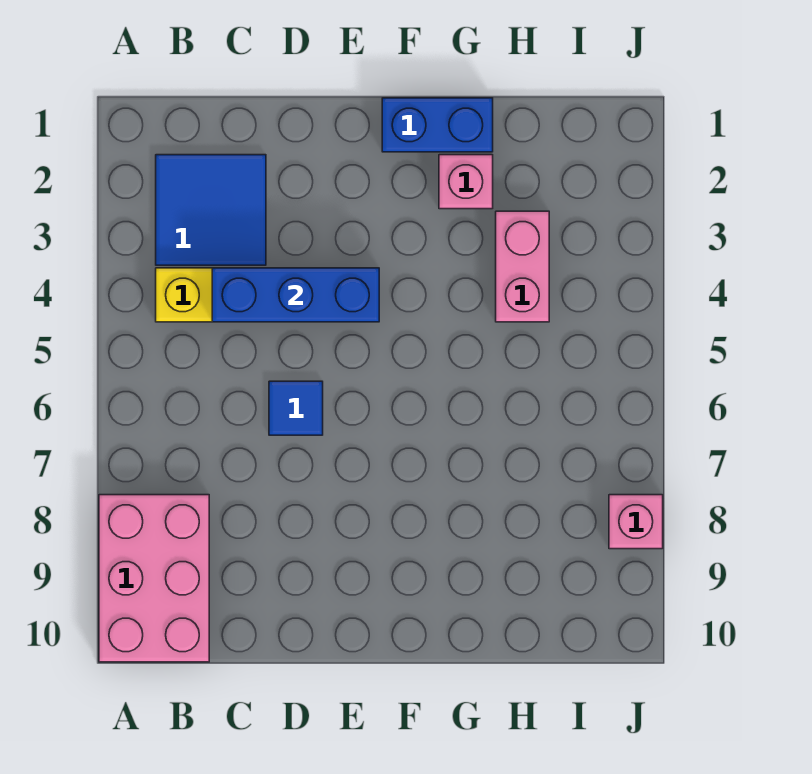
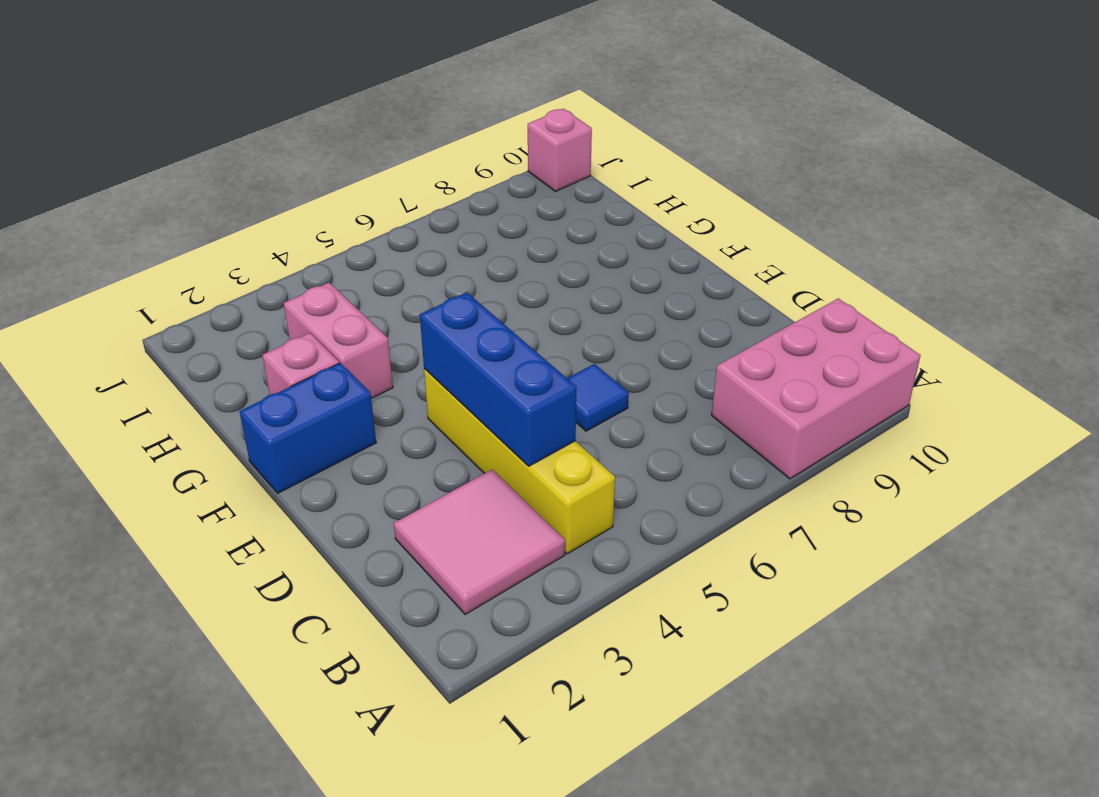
blue 2x2 tile [156,155,266,265] -> pink 2x2 tile [394,470,565,614]
blue 1x2 brick [382,98,493,152] -> blue 1x2 brick turned to [240,363,376,493]
pink 1x2 brick [496,211,549,322] -> pink 1x2 brick turned to [284,283,393,398]
pink 1x1 brick [609,495,663,549] -> pink 1x1 brick moved to [528,109,592,192]

